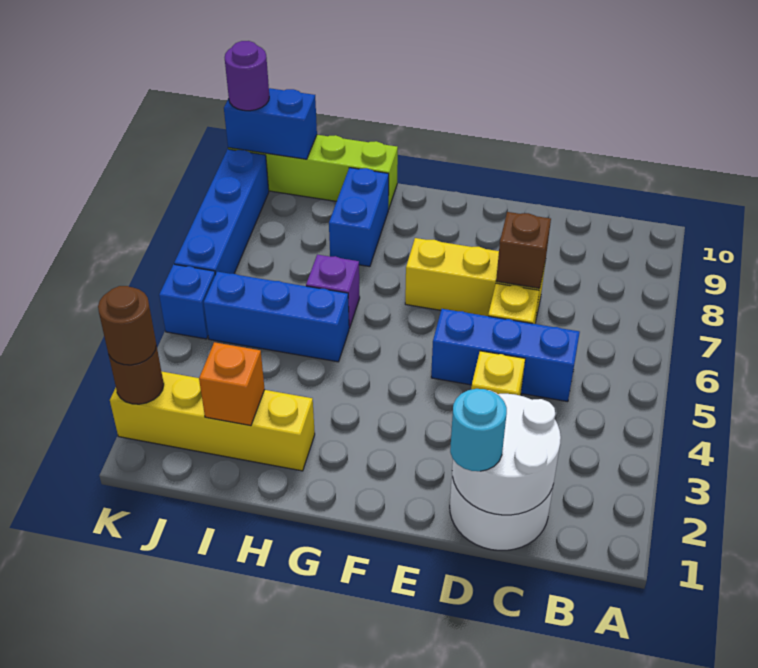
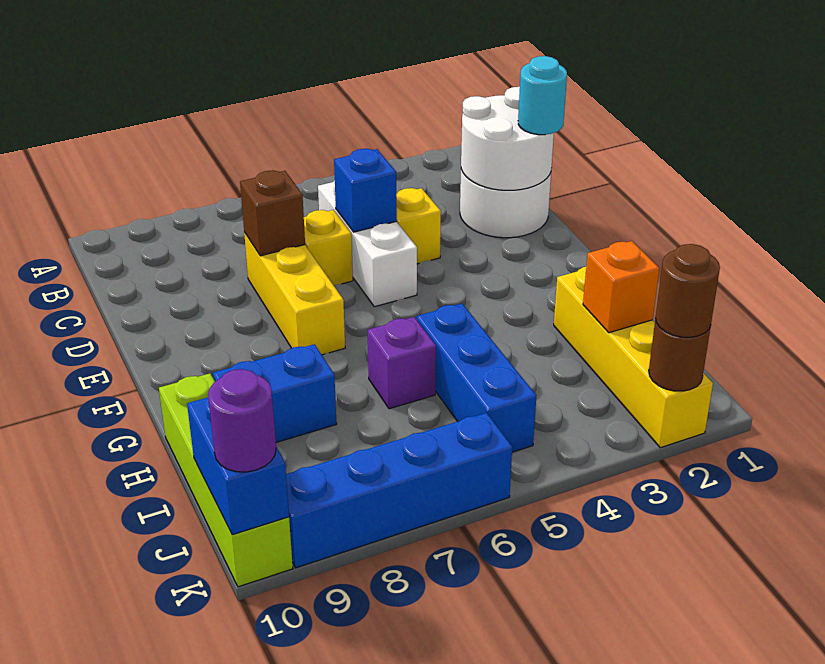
blue 1x3 brick [431,309,580,402] -> white 1x3 brick [318,180,417,307]
blue 1x1 brick [159,264,215,339] -> blue 1x1 brick moved to [334,149,397,232]

